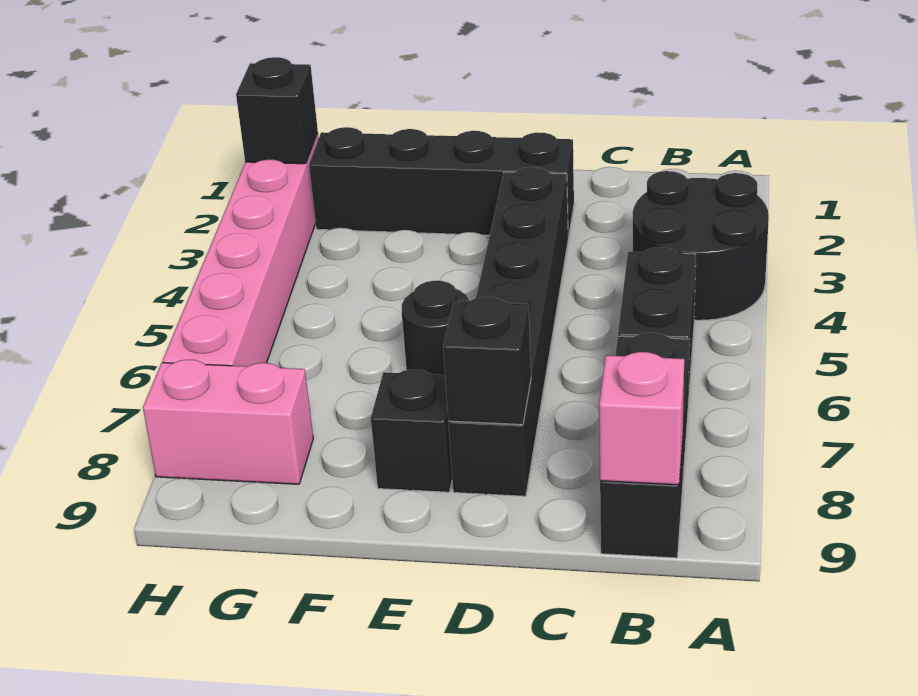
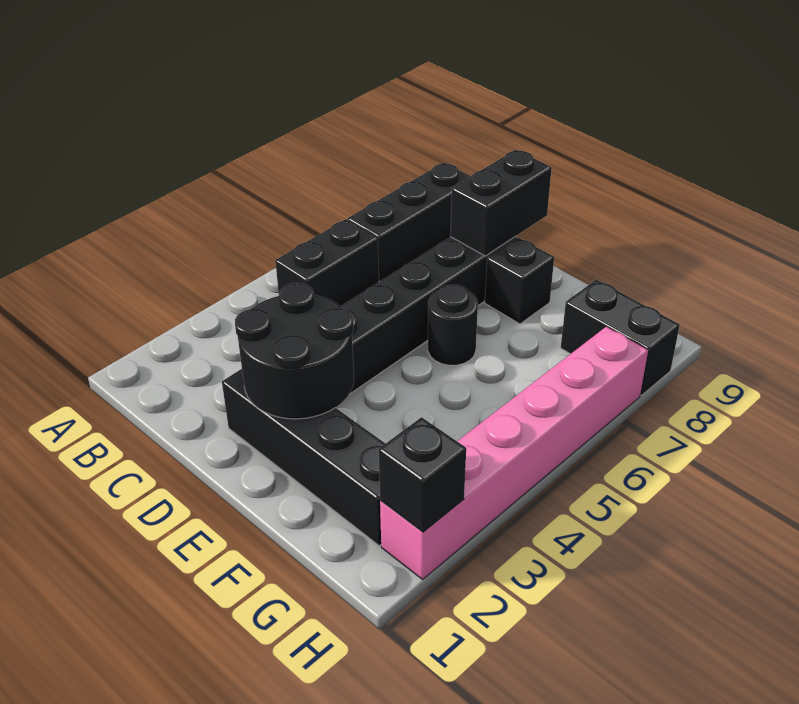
black 2x2 round brick [633,171,769,320] -> black 2x2 round brick moved to [235,283,354,419]
pink 1x1 brick [599,352,684,485] -> none
black 1x1 brick [443,297,531,425] -> black 1x2 brick [450,150,552,256]
pink 1x2 brick [143,360,313,484] -> black 1x2 brick [561,280,680,395]

